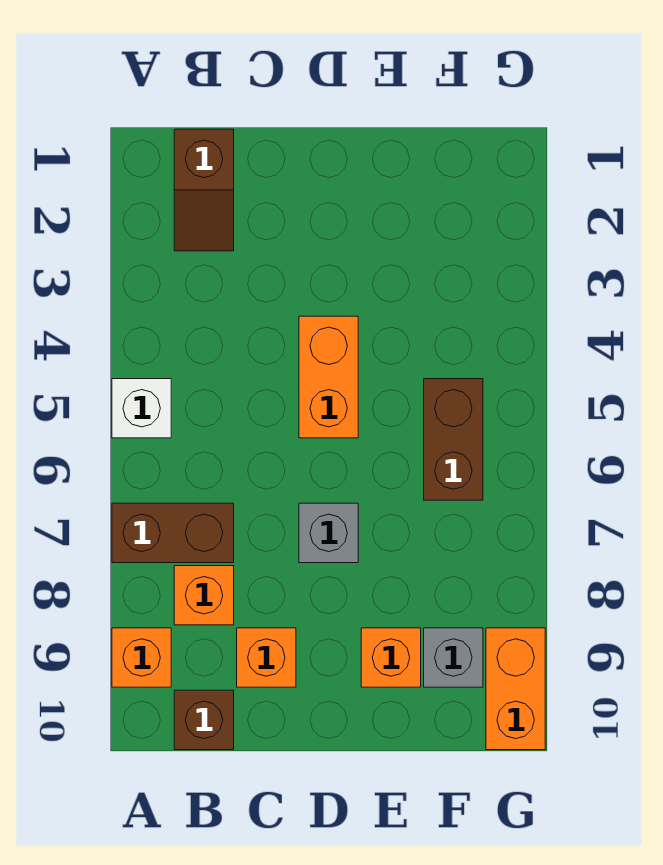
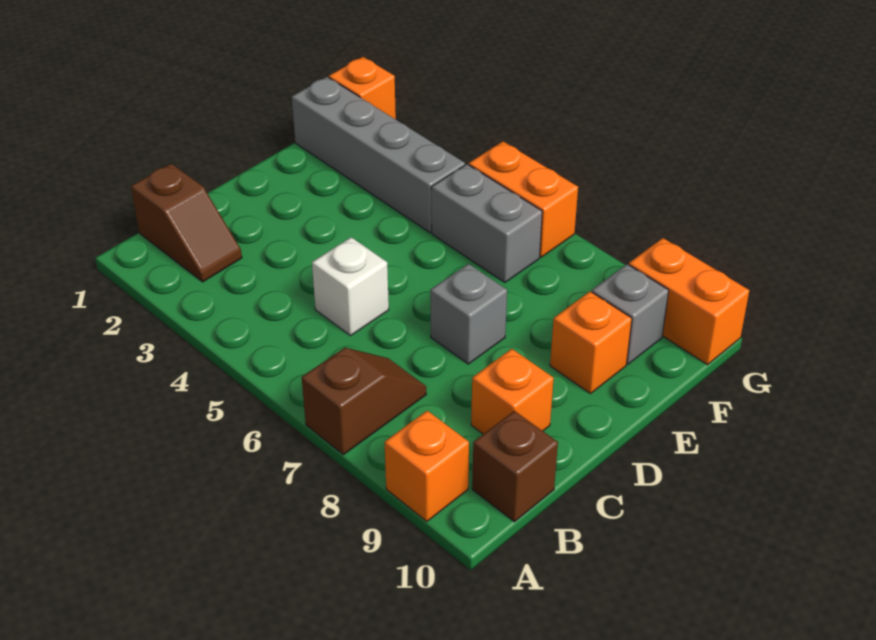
white 1x1 brick [112,379,171,438] -> white 1x1 brick moved to [312,237,389,336]
brown 1x2 brick [112,503,234,563] -> brown 1x2 slope [302,348,426,455]
orange 1x1 brick [174,566,234,625] -> orange 1x1 brick moved to [329,57,396,119]
orange 1x2 brick [299,316,358,438] -> orange 1x2 brick moved to [469,142,578,257]
none -> grey 1x4 brick [292,77,465,233]
brown 1x2 brick [424,379,483,500] -> grey 1x2 brick [431,164,542,283]

